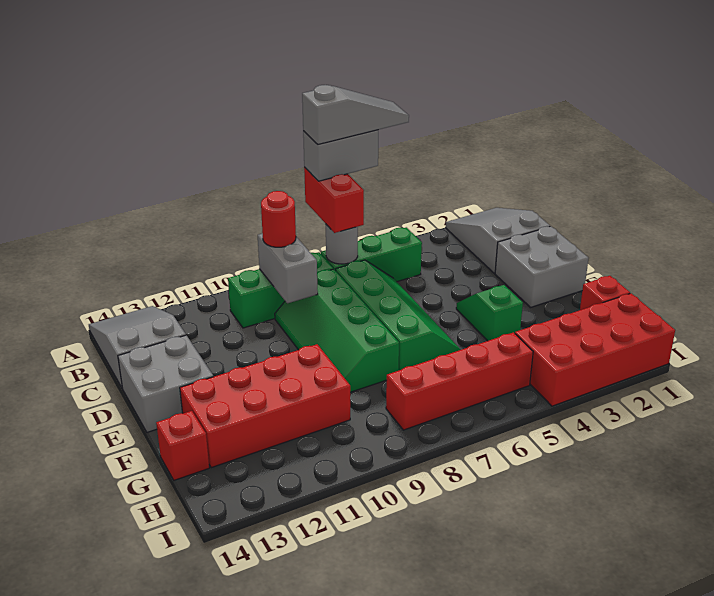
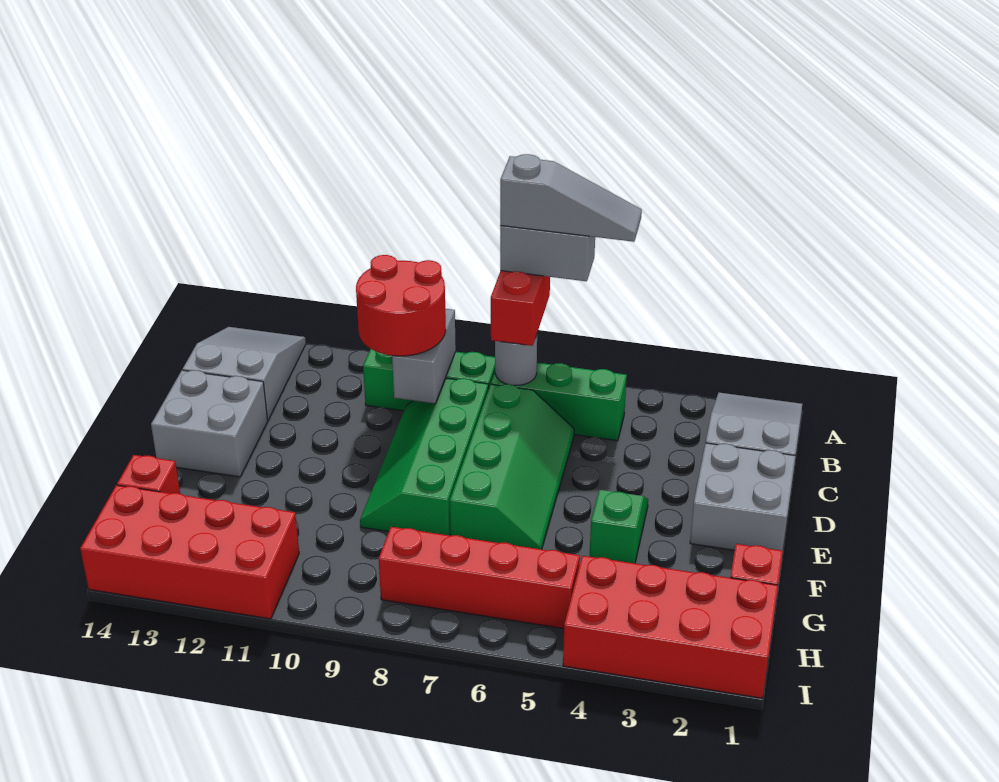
red 1x1 round brick [261,191,296,247] -> red 2x2 round brick [356,255,446,356]
red 2x4 brick [180,344,350,468] -> red 2x4 brick moved to [80,485,299,619]

